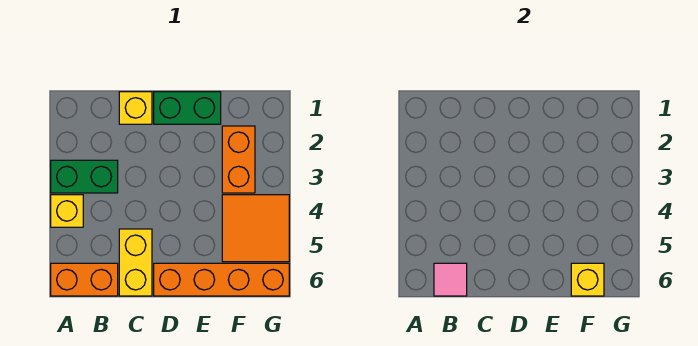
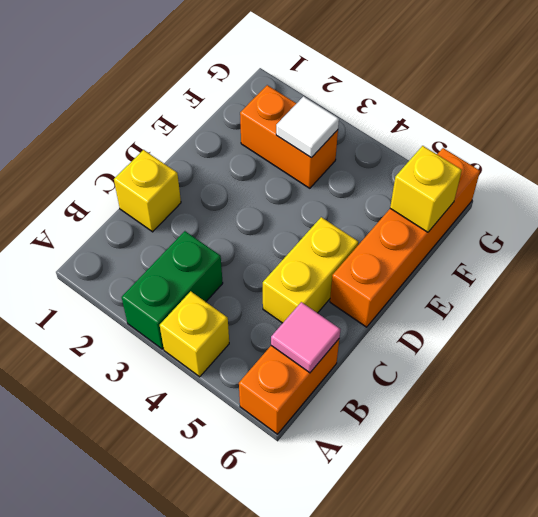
yellow 1x2 brick [119,229,152,296] -> yellow 1x2 brick turned to [263,217,358,323]
green 1x2 brick [154,92,221,124] -> none
none -> white 1x1 tile [276,96,339,157]
orange 2x2 tile [222,195,289,262] -> none

